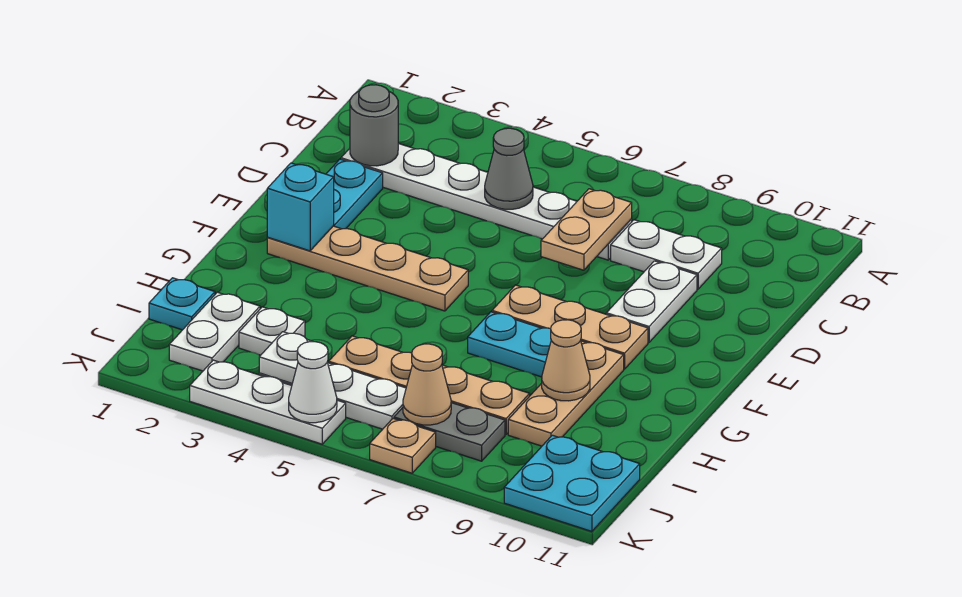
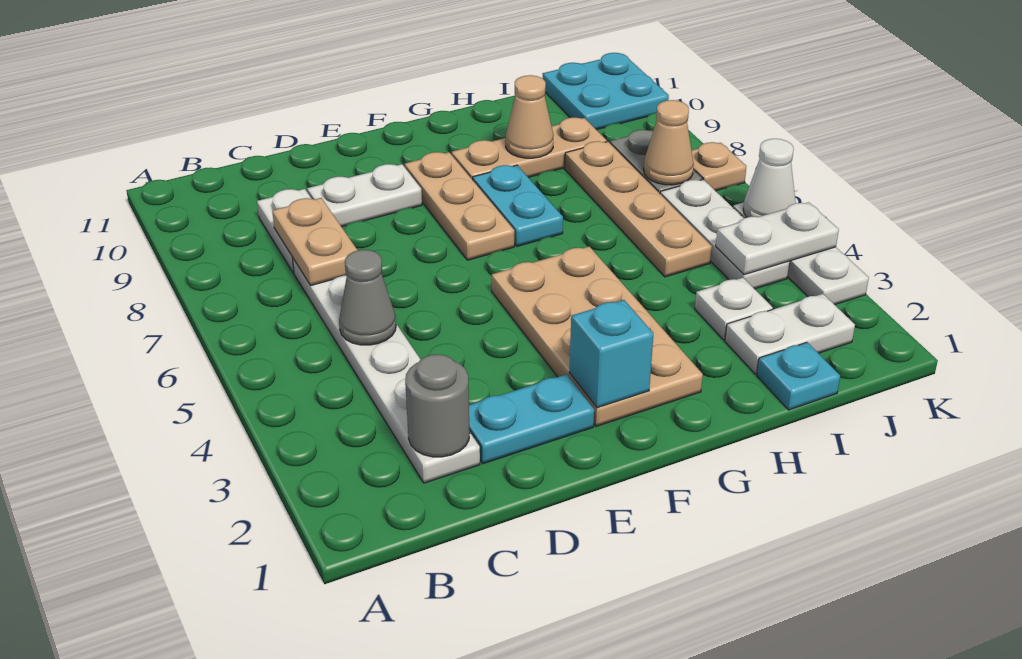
tan 1x2 plate [541,189,632,270] -> tan 1x2 plate turned to [272,198,358,285]
tan 1x4 plate [267,226,468,311] -> tan 2x4 plate [492,247,703,426]
white 1x1 plate [259,332,313,383] -> white 1x2 plate [716,202,839,275]

